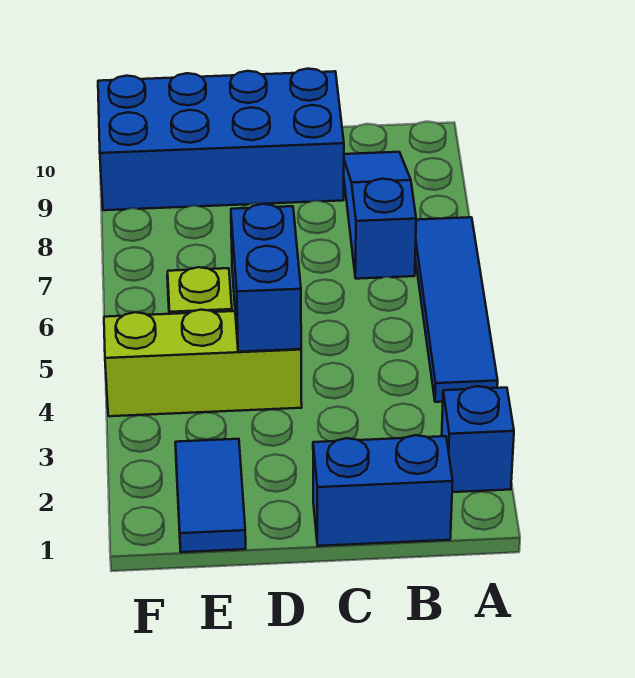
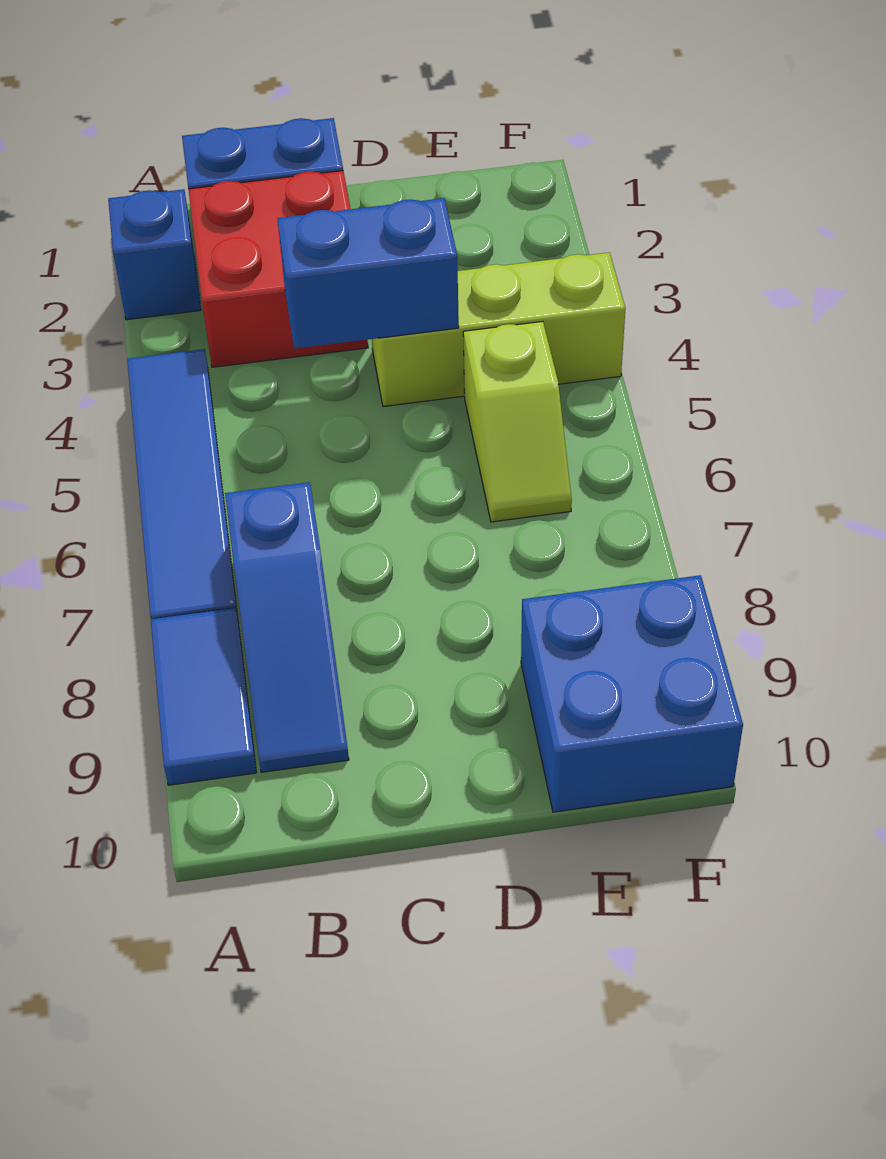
none -> red 2x2 brick [188,171,368,367]
blue 2x4 brick [98,69,344,210] -> blue 2x2 brick [521,575,743,812]
blue 1x2 brick [231,204,301,352] -> blue 1x2 brick turned to [277,198,459,349]
blue 1x2 tile [175,439,246,552] -> blue 1x2 tile moved to [151,608,256,785]

